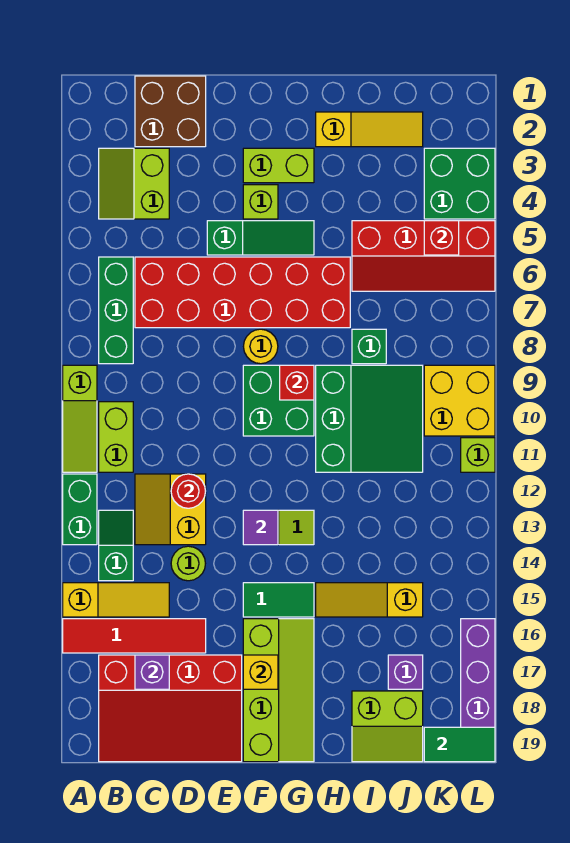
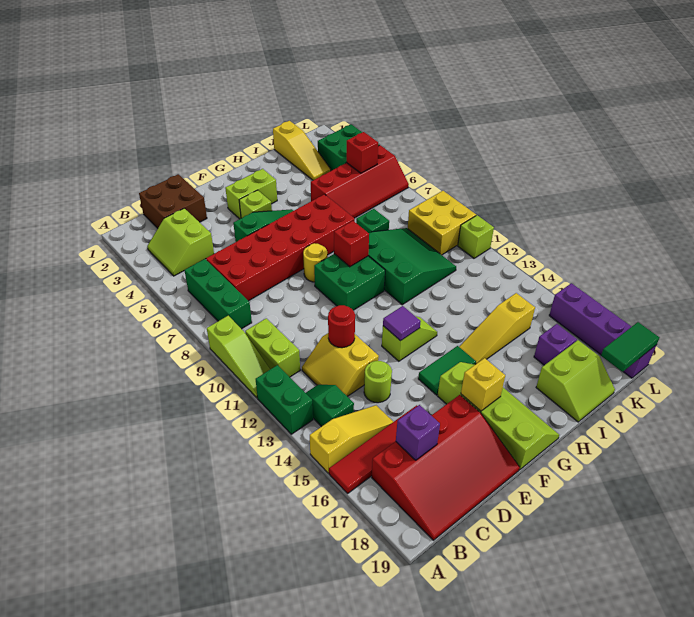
yellow 1x3 slope [316,112,423,147] -> yellow 1x3 slope turned to [273,121,331,180]

